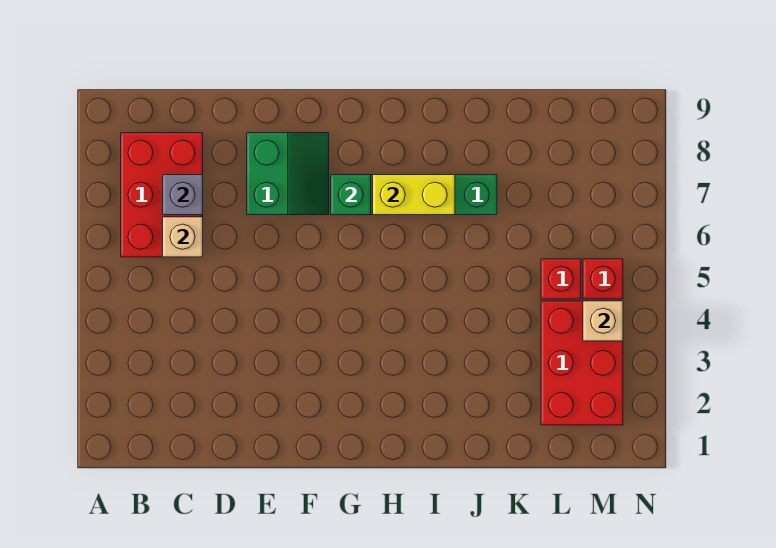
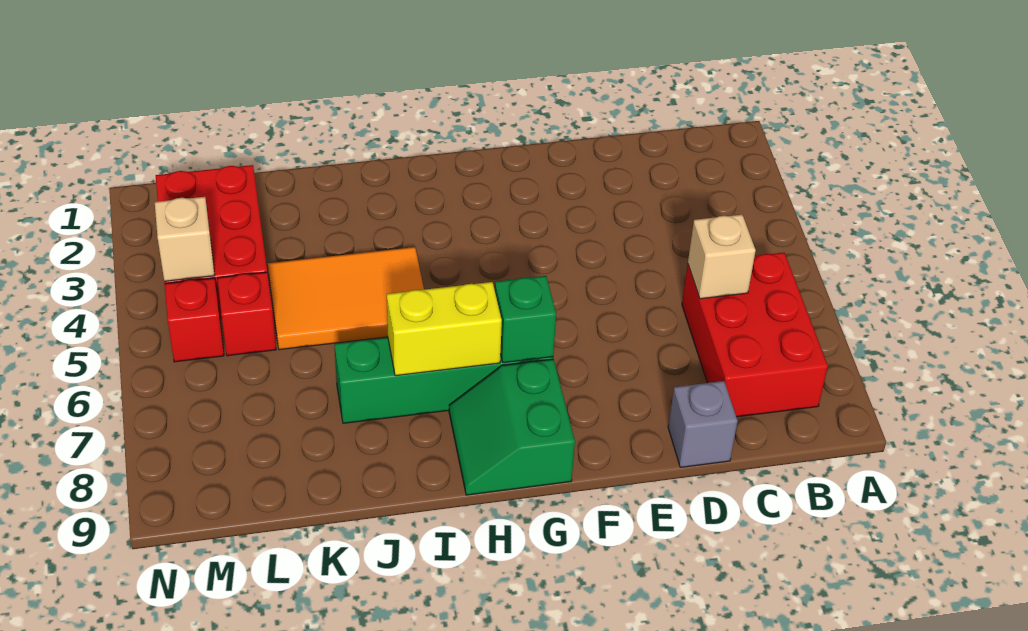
grey 1x1 brick [163,175,203,215] -> grey 1x1 brick moved to [668,381,738,467]
green 2x2 slope [247,133,329,215] -> green 2x2 slope moved to [449,359,575,495]
none -> orange 2x3 tile [268,247,424,350]

